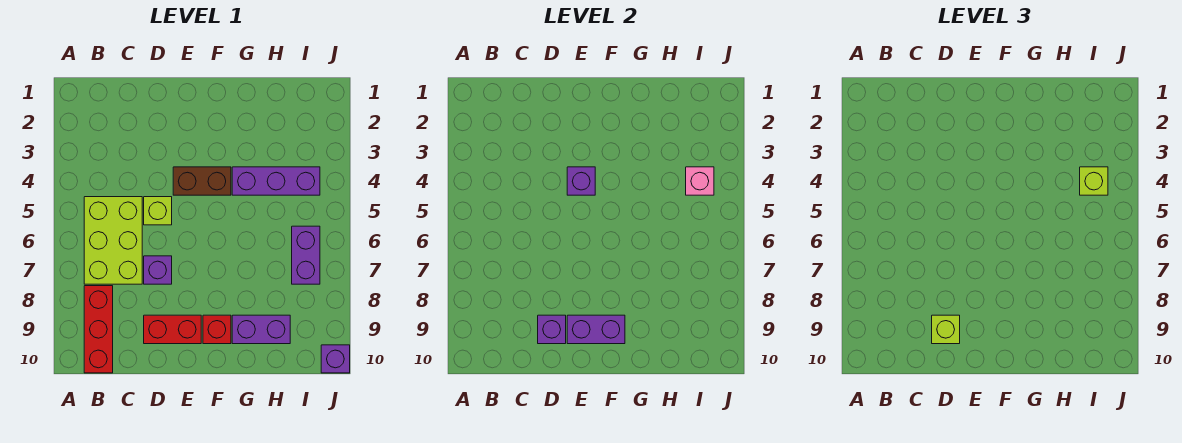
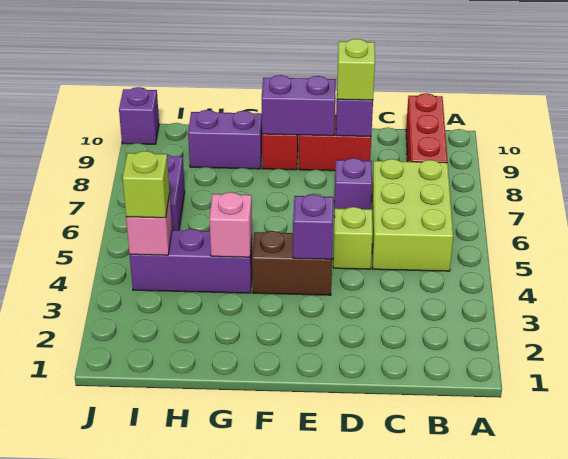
none -> pink 1x1 brick [209,192,252,257]

